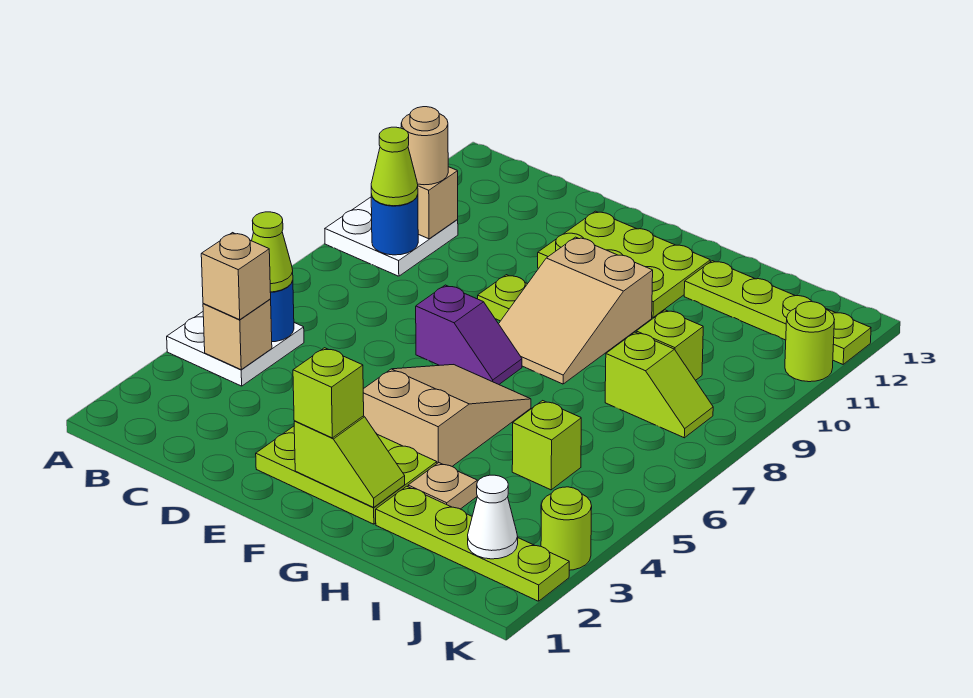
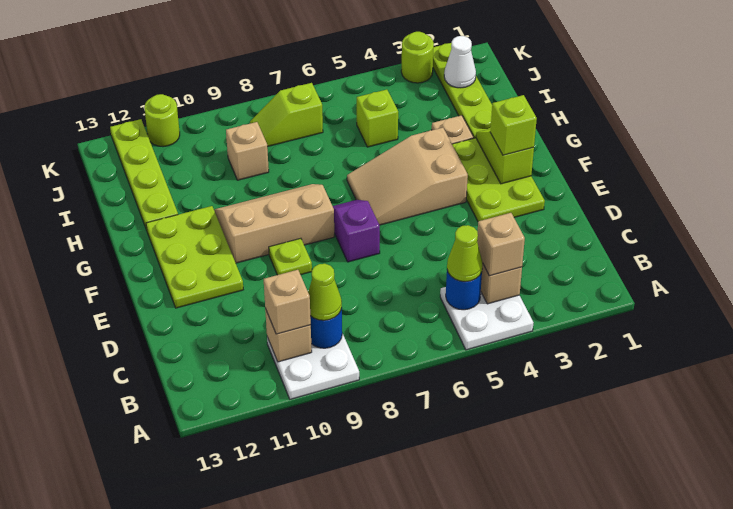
tan 1x1 round brick [401,107,448,185] -> tan 1x1 brick [264,270,311,334]
tan 2x3 slope [499,237,653,384] -> tan 2x3 slope turned to [214,184,334,263]
lime 1x2 slope [605,332,713,438] -> lime 1x2 slope turned to [250,83,323,147]
lime 1x1 brick [636,310,703,380] -> tan 1x1 brick [226,122,269,180]

